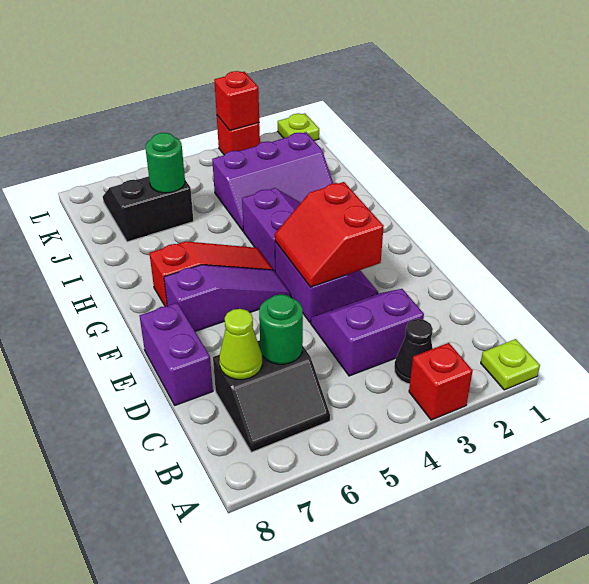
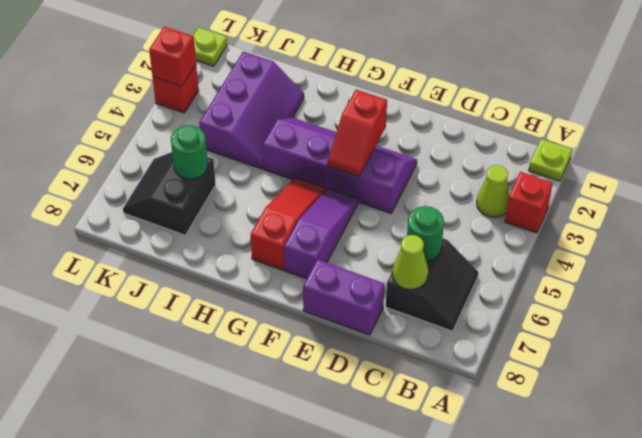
black 1x1 cone [394,319,433,384] -> lime 1x1 cone [477,165,510,217]
purple 2x2 slope [311,289,424,376] -> none
red 2x2 slope [275,182,384,287] -> red 1x2 slope [328,90,387,176]

